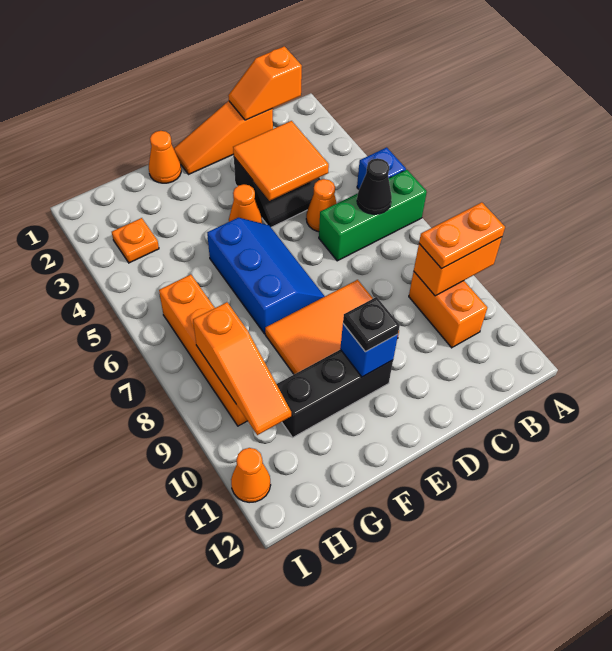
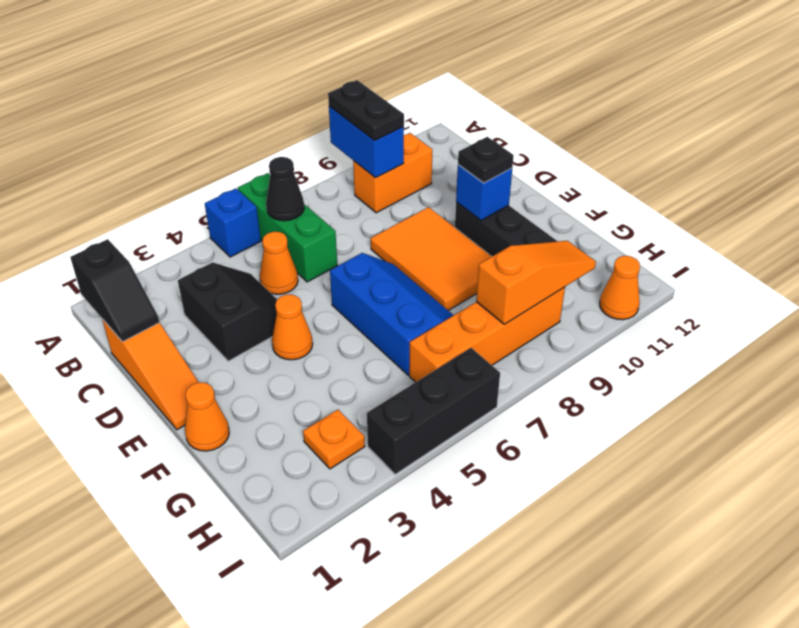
orange 1x2 brick [414,237,502,296] -> blue 1x2 brick [329,106,404,178]
orange 1x2 plate [419,202,505,269] -> black 1x2 plate [328,80,404,140]
orange 1x2 slope [228,46,302,120] -> black 1x2 slope [70,239,159,342]
orange 2x2 tile [233,121,329,201] -> none
blue 2x3 slope [207,218,325,334] -> blue 2x3 slope turned to [330,253,454,375]
none -> black 1x3 brick [367,348,500,474]

